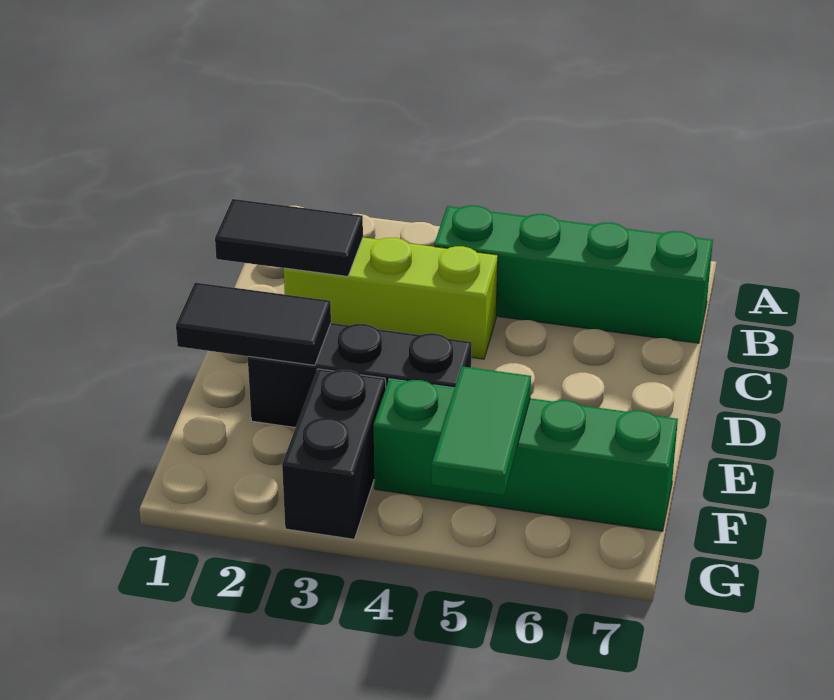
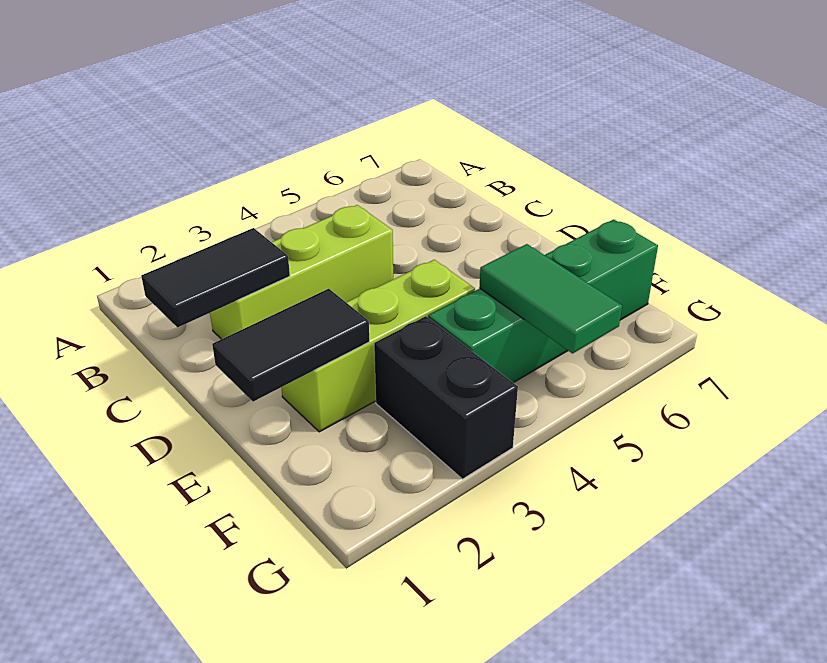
green 1x4 brick [434,205,713,343] -> none
black 1x3 brick [248,323,472,428] -> lime 1x3 brick [281,260,475,432]

